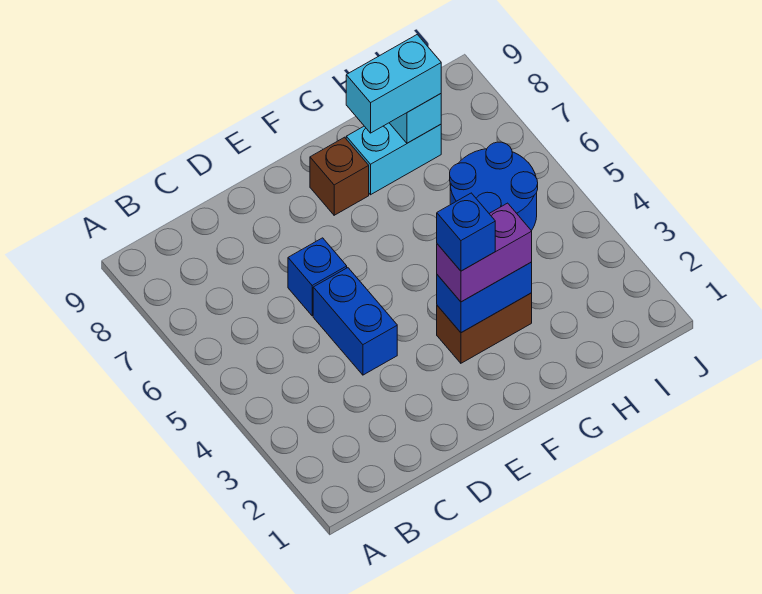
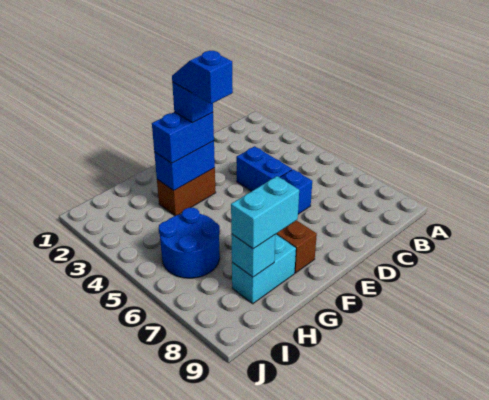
purple 1x2 brick [437,203,532,302] -> blue 1x2 brick [152,112,214,163]
none -> blue 1x2 slope [172,51,233,104]

